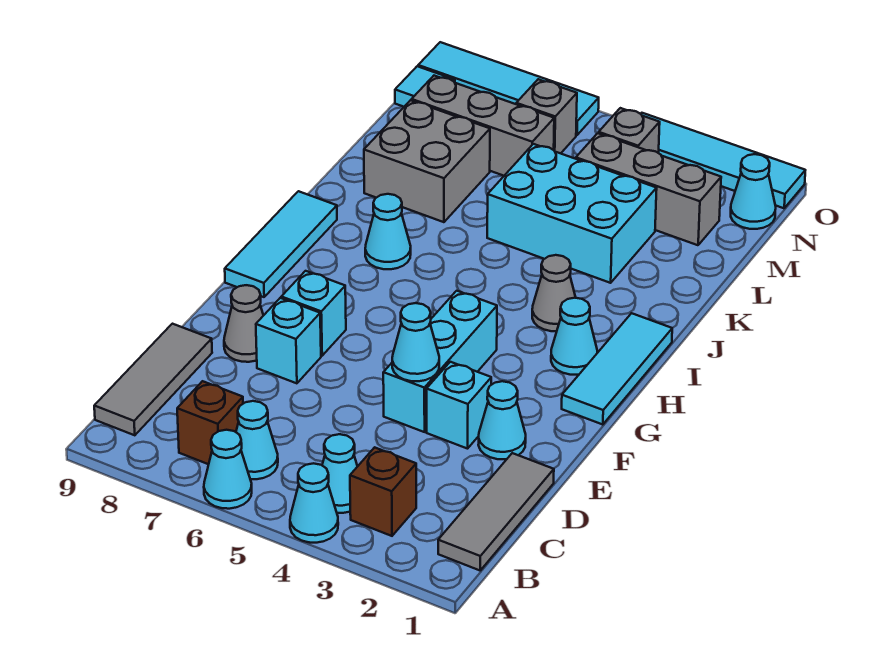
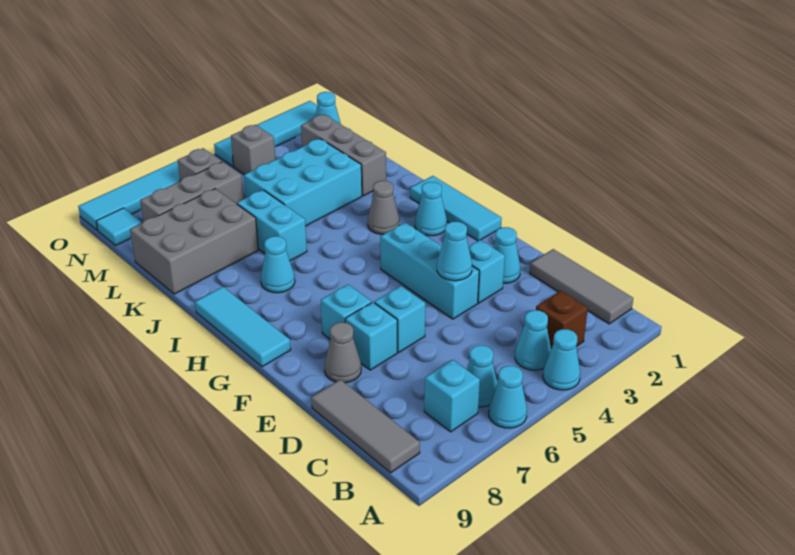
brown 1x1 brick [177,381,243,464] -> cyan 1x1 brick [424,360,480,432]
none -> cyan 1x1 brick [374,286,425,352]
none -> cyan 1x2 brick [237,190,307,261]
grey 2x2 brick [364,100,490,222] -> grey 2x3 brick [130,189,258,294]
grey 1x3 brick [576,133,721,245] -> grey 1x3 brick turned to [301,114,386,196]

